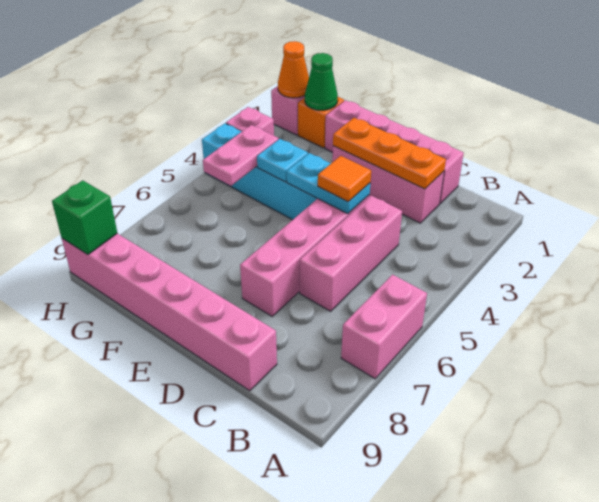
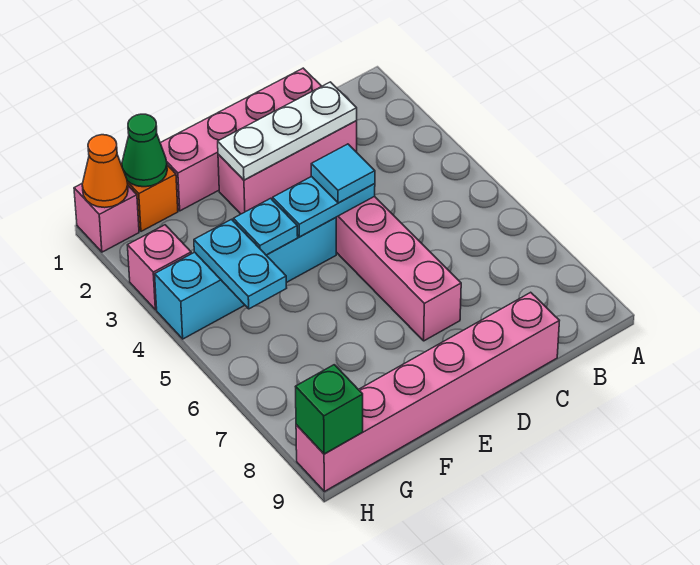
pink 1x2 brick [341,275,427,379] -> none
orange 1x3 plate [333,118,446,189] -> white 1x3 plate [218,82,357,180]
pink 1x3 brick [300,196,402,311] -> none
orange 1x1 tile [318,156,371,202] -> cyan 1x1 tile [311,144,375,203]
pink 1x2 plate [203,125,279,186] -> cyan 1x2 plate [194,219,286,309]

